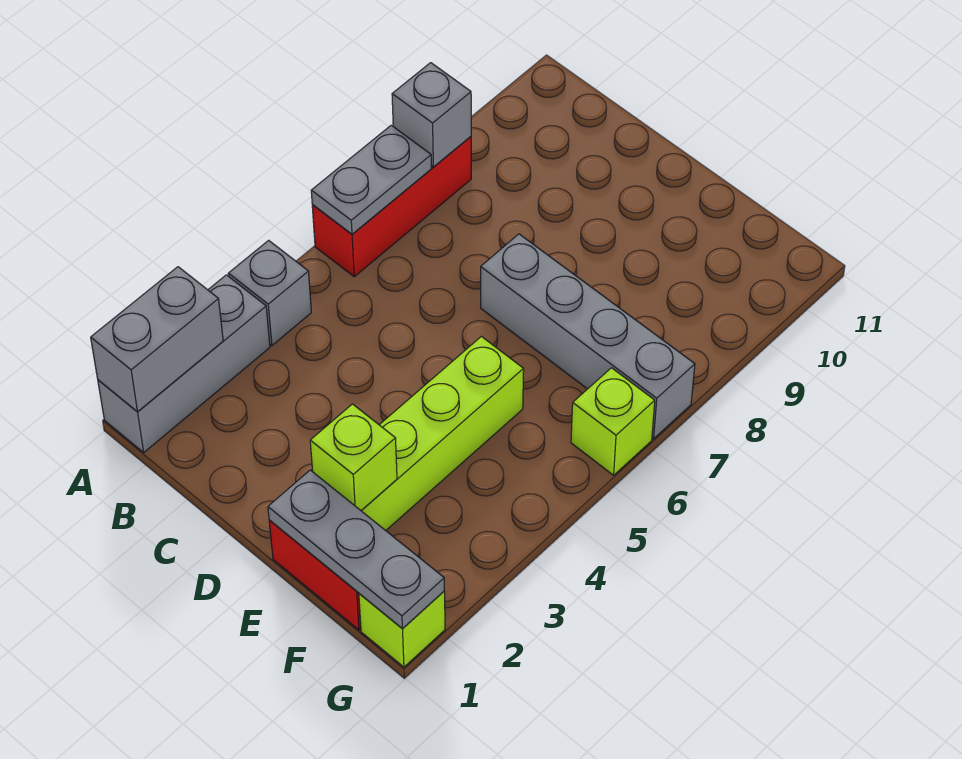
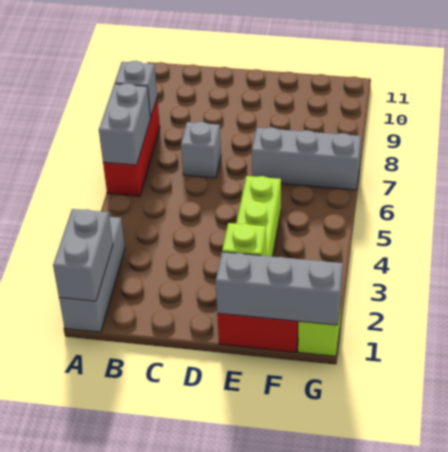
grey 1x1 brick [228,240,311,345] -> grey 1x1 brick moved to [181,122,221,178]
grey 1x2 plate [311,125,432,234] -> grey 1x2 brick [99,83,151,165]
grey 1x4 brick [481,234,695,439] -> grey 1x3 brick [252,127,361,190]
grey 1x3 plate [268,470,444,628] -> grey 1x3 brick [216,252,343,325]
lime 1x1 brick [571,368,655,475] -> none

